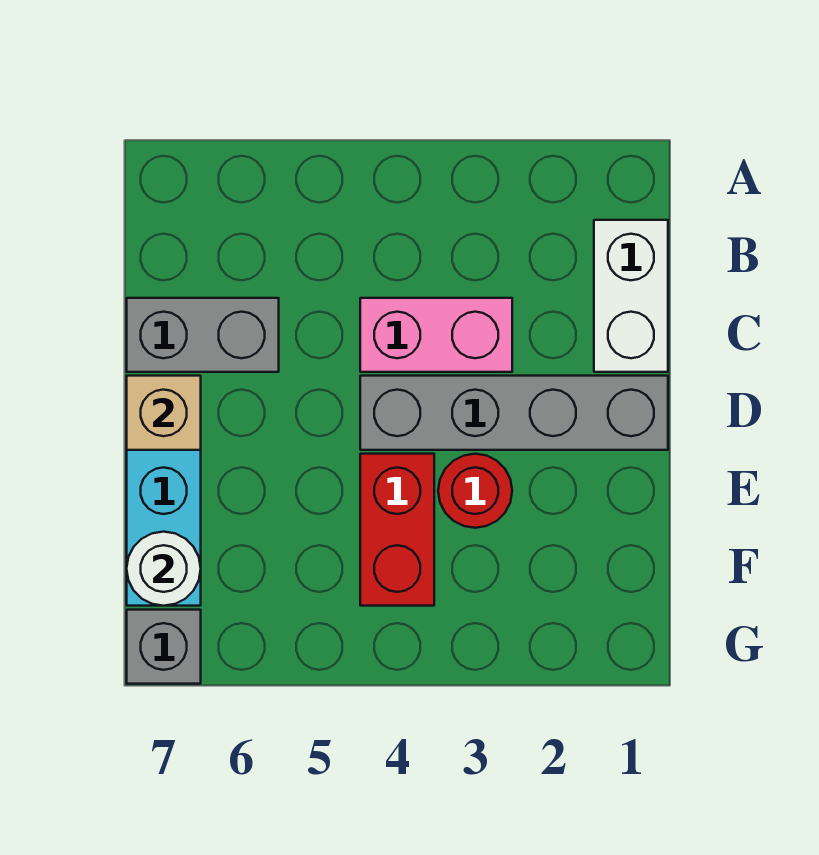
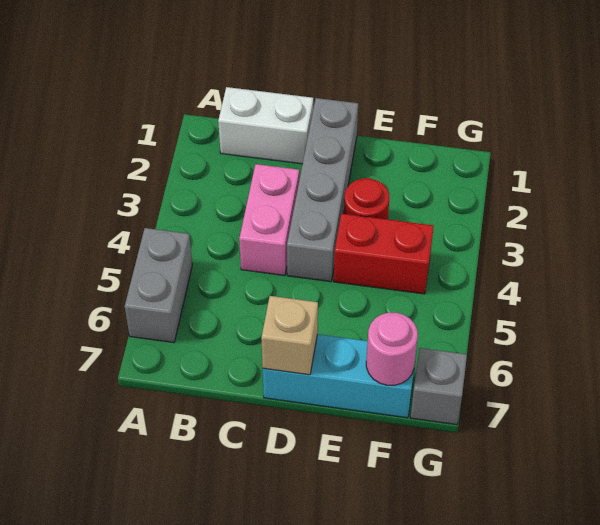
grey 1x2 brick [127,298,279,372] -> grey 1x2 brick moved to [125,228,192,343]
white 1x1 round brick [127,532,201,606] -> pink 1x1 round brick [366,313,418,385]

